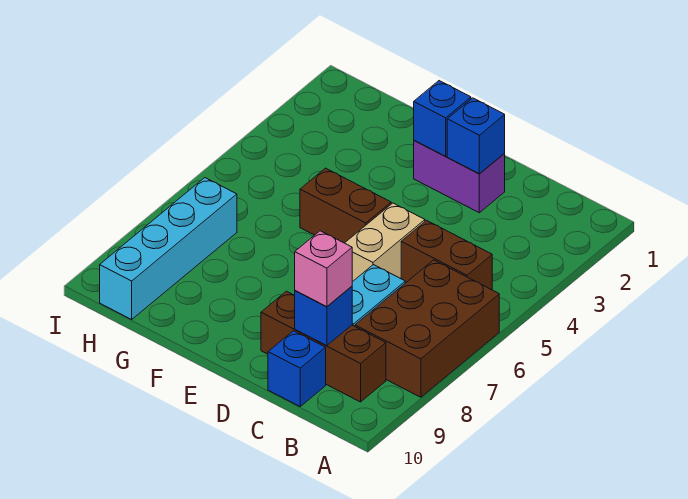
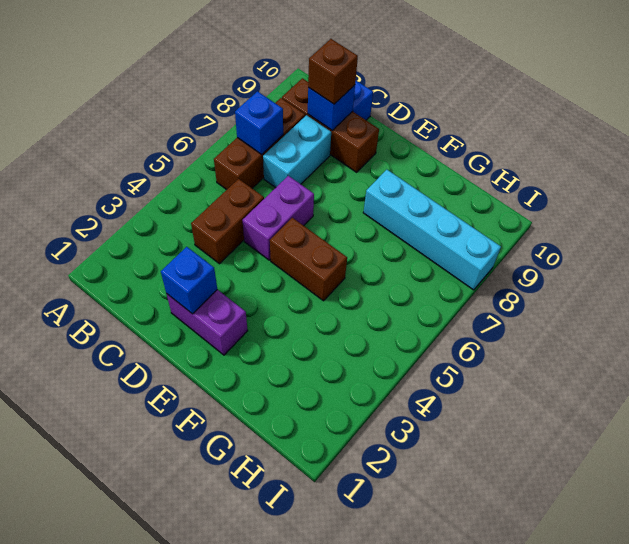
brown 2x3 brick [355,260,499,397] -> brown 1x3 brick [214,98,305,190]
brown 1x2 brick [401,221,492,290] -> brown 1x2 brick turned to [191,179,264,264]
pink 1x1 brick [295,231,352,307] -> brown 1x1 brick [308,39,358,104]
tan 1x2 brick [345,203,425,282] -> purple 1x2 brick [242,176,314,260]
blue 1x1 brick [414,81,471,156] -> blue 1x1 brick moved to [235,91,283,154]
cyan 1x4 brick [100,178,237,319] -> cyan 1x4 brick turned to [363,170,501,290]

